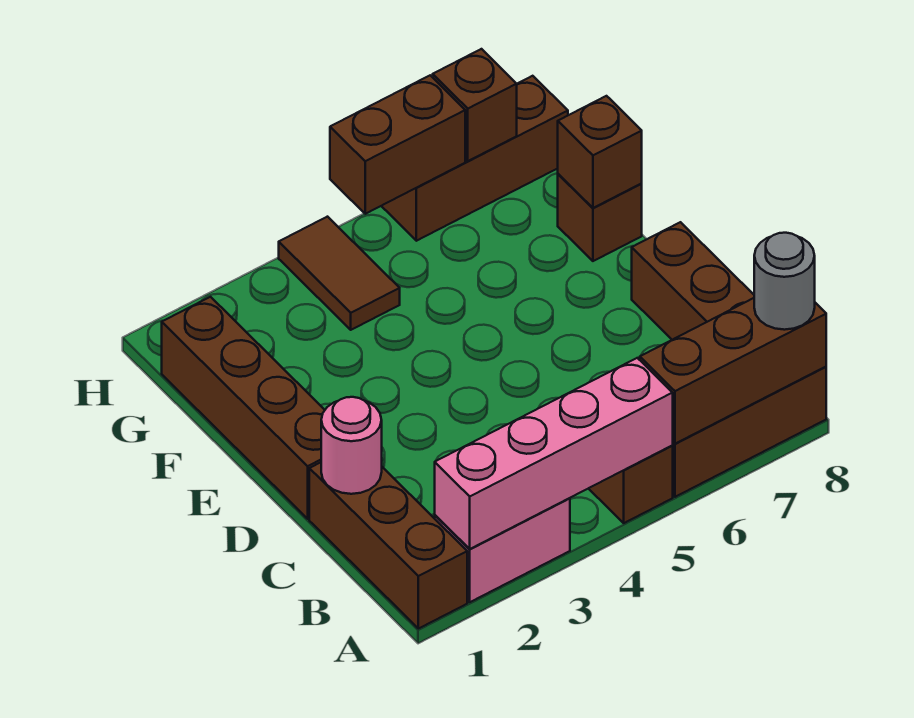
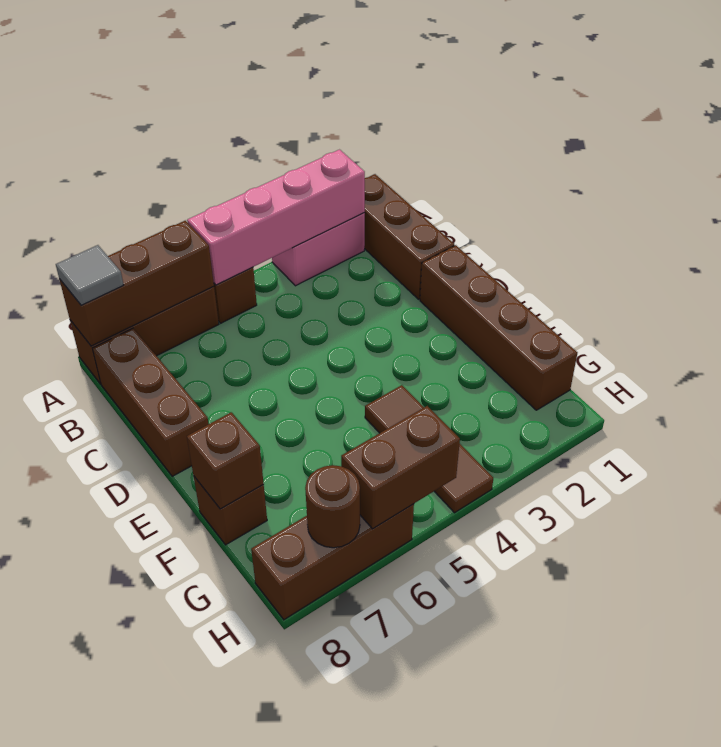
grey 1x1 round brick [754,233,815,330] -> grey 1x1 tile [56,245,123,305]
pink 1x1 round brick [321,397,382,494] -> none
brown 1x2 tile [279,217,400,330] -> brown 1x3 tile [365,385,493,513]
brown 1x1 brick [433,49,517,161] -> brown 1x1 round brick [305,465,360,548]

